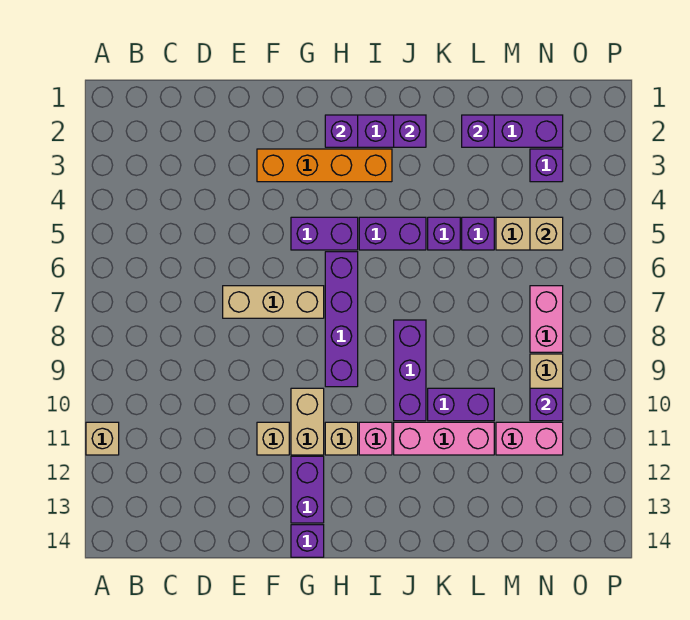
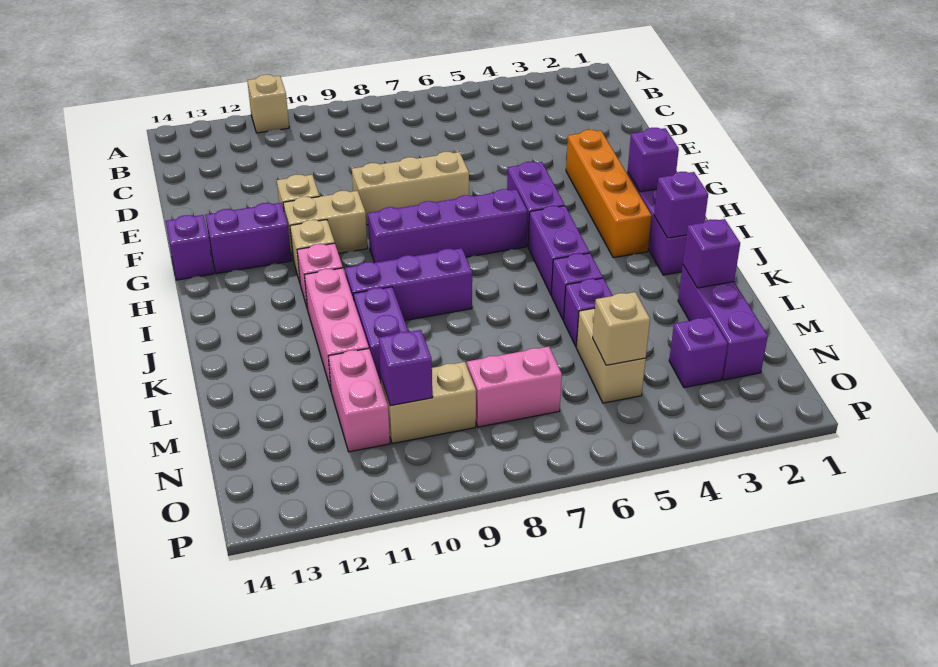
tan 1x3 brick [223,286,324,318] -> tan 1x3 brick turned to [352,152,469,225]

